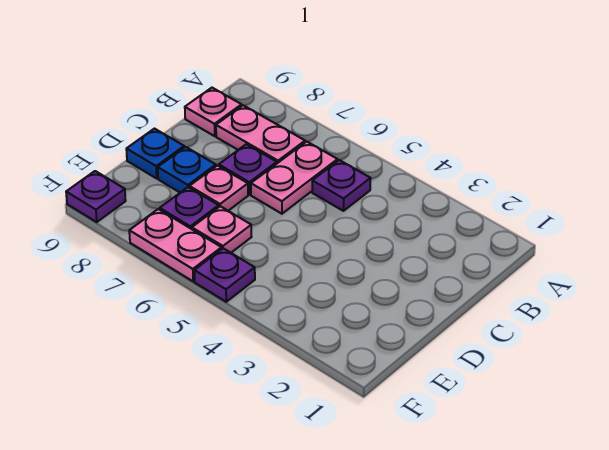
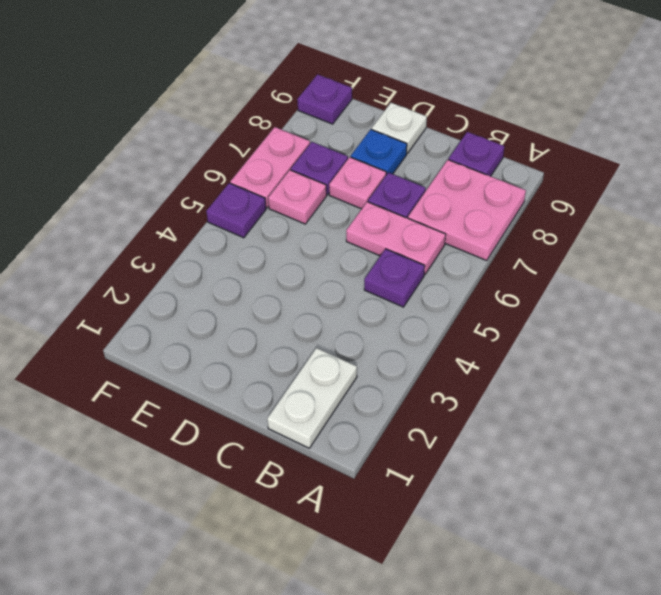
none -> white 1x2 plate [267,348,357,448]
pink 1x2 plate [216,105,305,163] -> pink 2x2 plate [408,160,526,261]
pink 1x1 plate [185,88,242,136] -> purple 1x1 plate [449,132,504,176]
blue 1x1 plate [126,129,184,178] -> white 1x1 plate [372,103,427,153]

